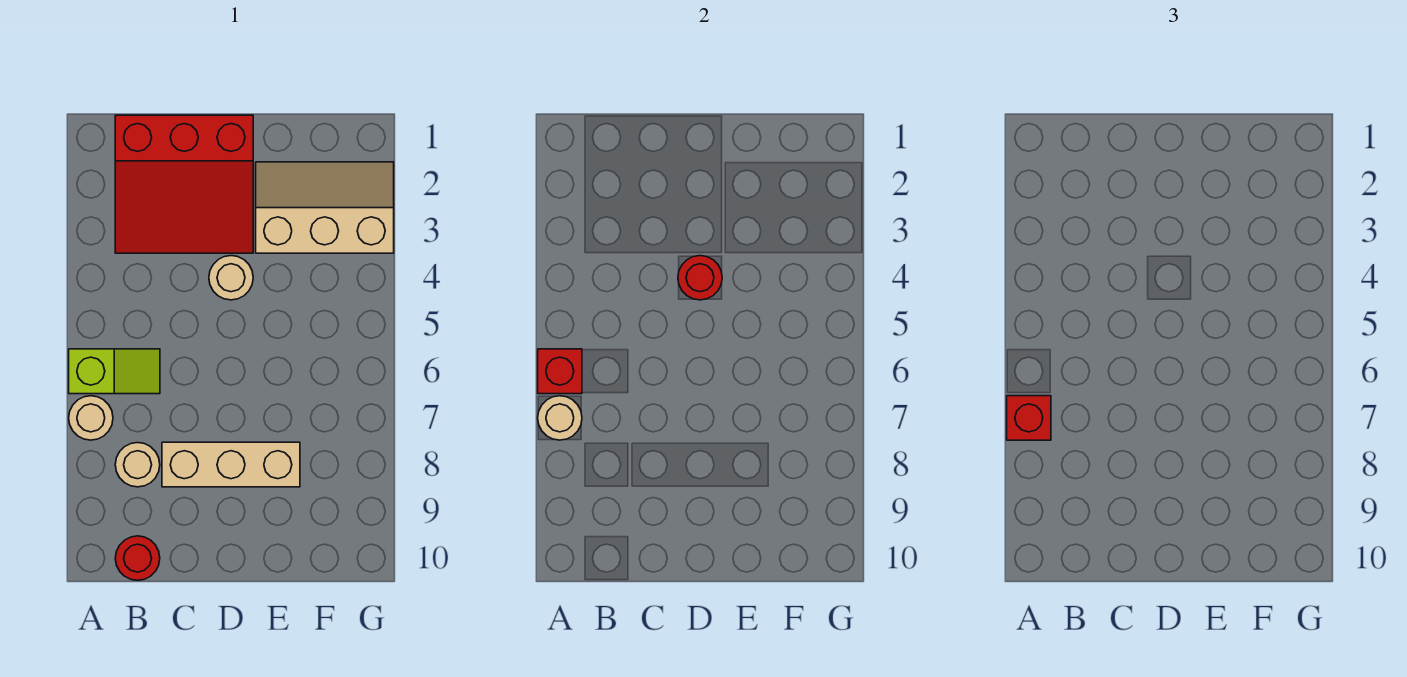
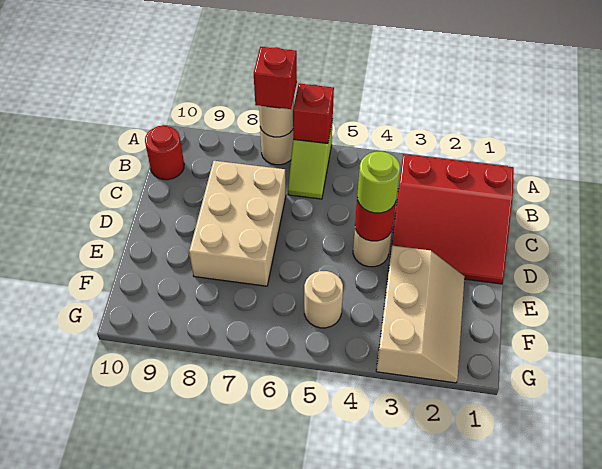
red 3x3 slope [115,115,253,253] -> red 3x3 slope turned to [391,154,514,284]
tan 1x1 round brick [115,443,160,487] -> tan 1x1 round brick moved to [304,271,343,328]
tan 1x3 brick [162,442,300,487] -> tan 2x3 brick [189,161,286,286]
none -> lime 1x1 round brick [357,152,400,213]

